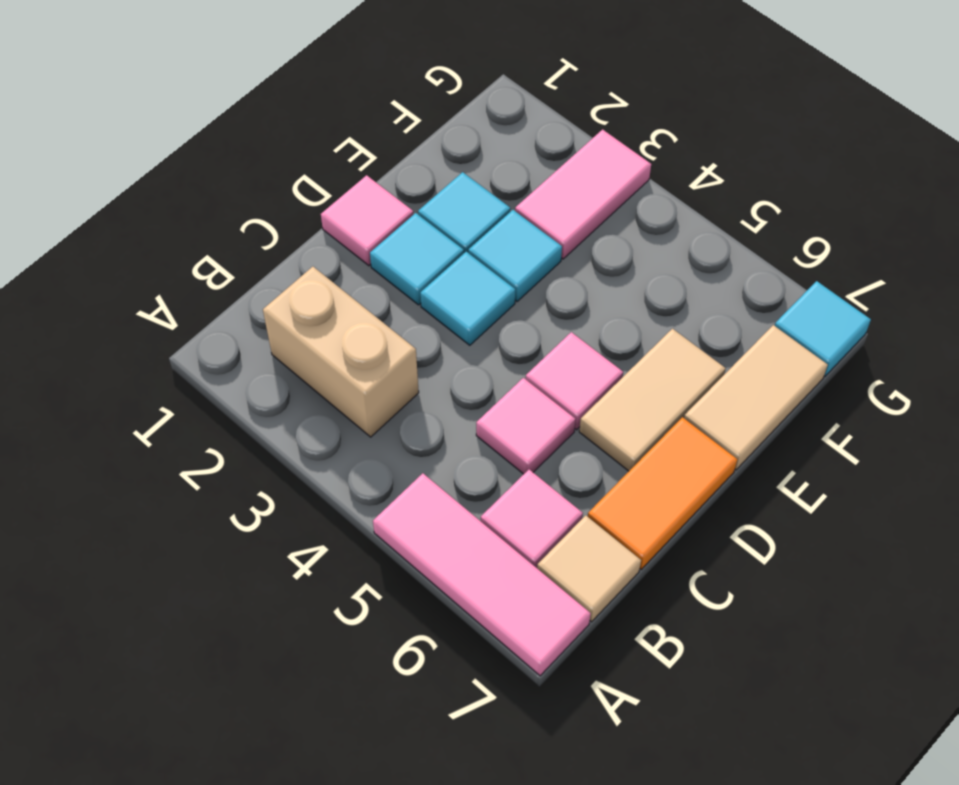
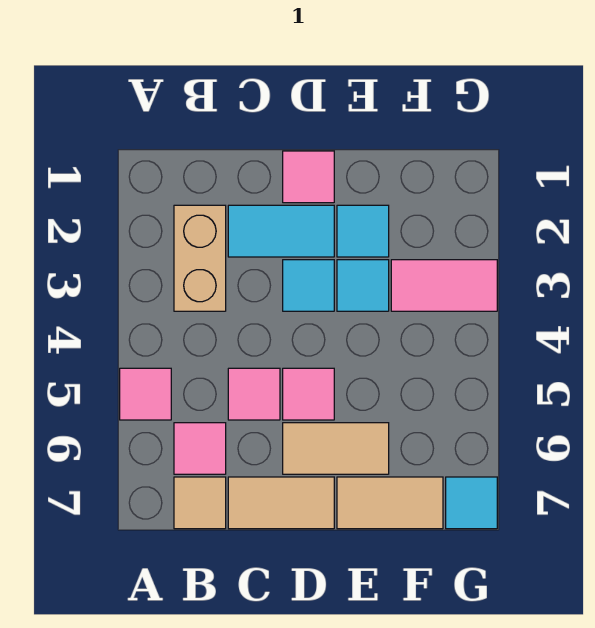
pink 1x3 tile [373,473,591,676] -> pink 1x1 tile [120,368,171,420]
orange 1x2 tile [588,417,737,569] -> tan 1x2 tile [228,477,334,529]
cyan 1x1 tile [370,213,464,305] -> cyan 1x2 tile [228,205,334,257]

